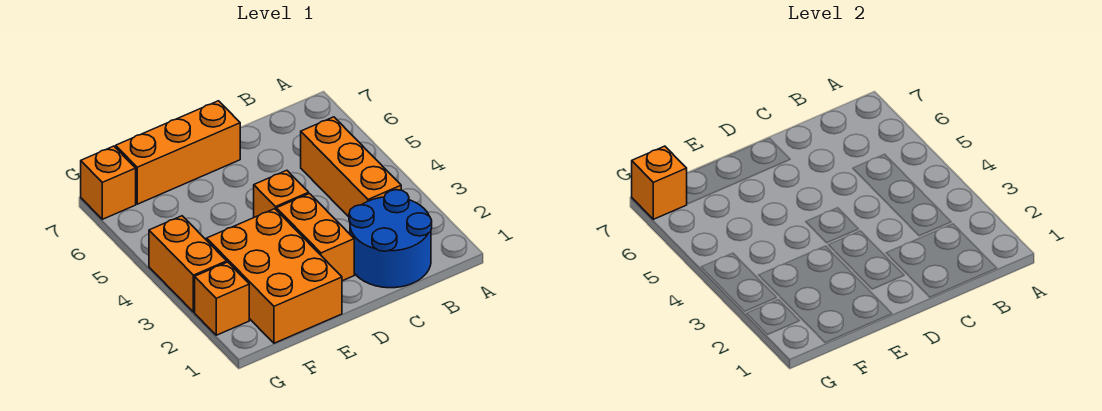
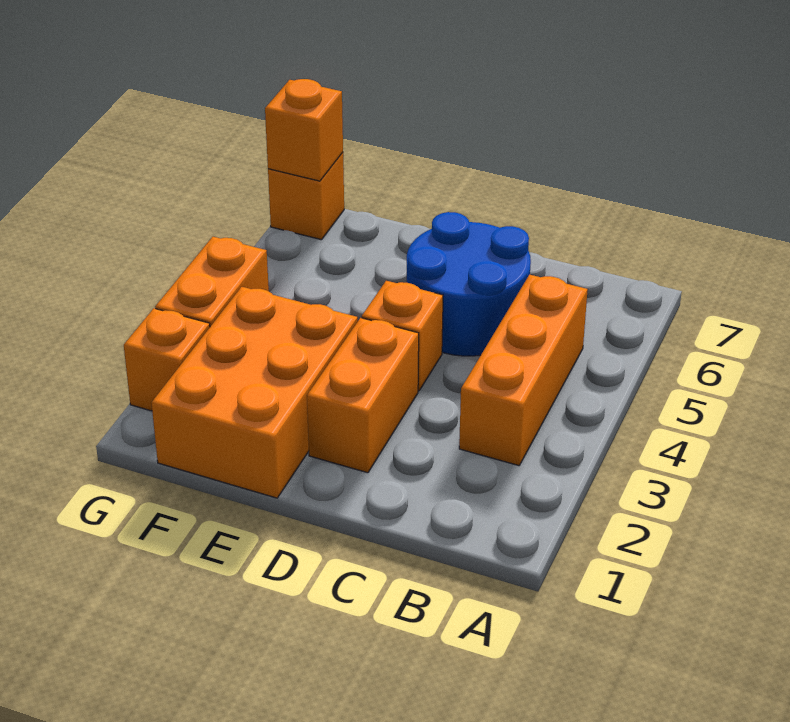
blue 2x2 round brick [349,190,432,288] -> blue 2x2 round brick moved to [407,212,531,356]
orange 1x3 brick [116,101,240,204] -> none

